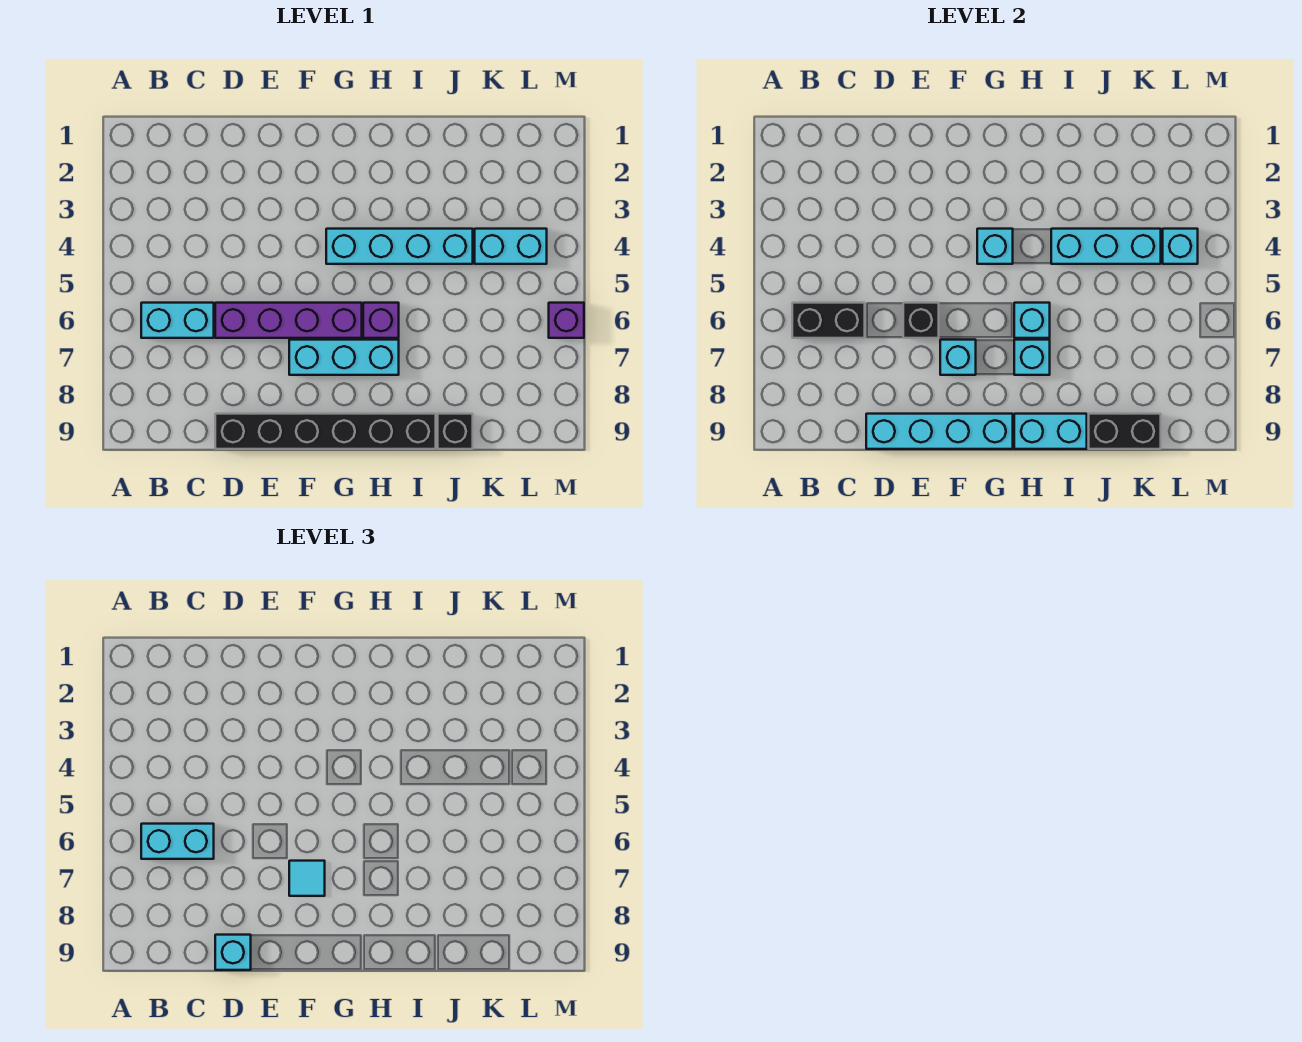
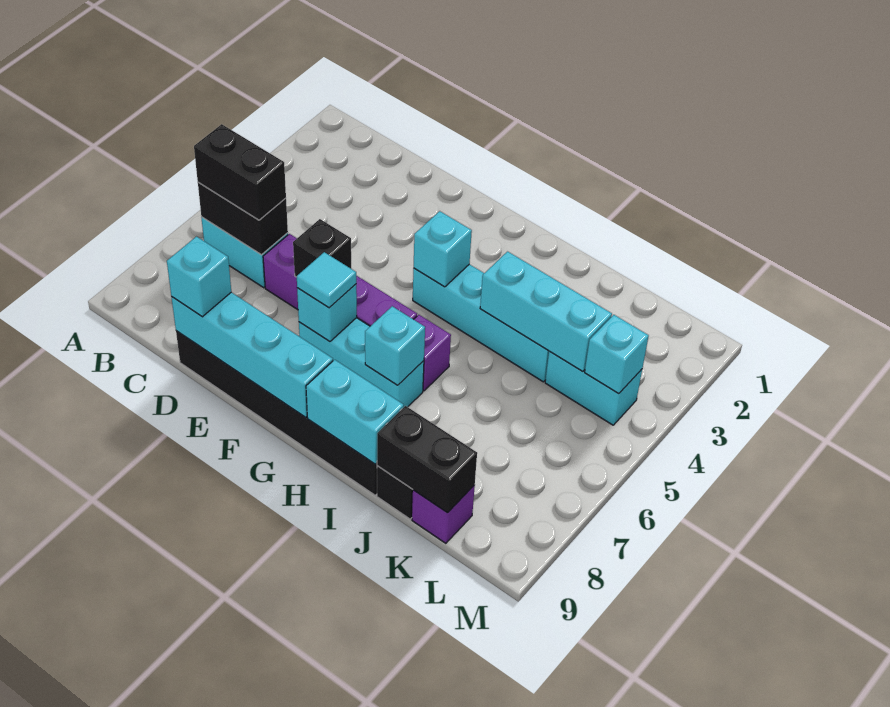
cyan 1x2 brick [141,824,214,859] -> black 1x2 brick [194,124,286,220]
cyan 1x1 brick [1014,303,1050,338] -> none
purple 1x1 brick [549,303,584,338] -> purple 1x1 brick moved to [412,485,475,543]

